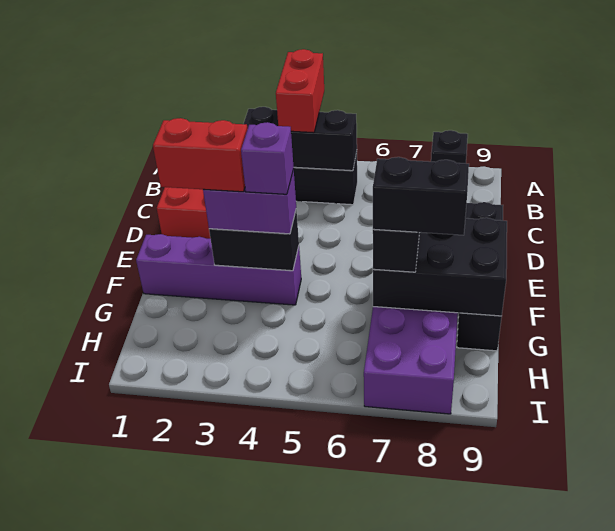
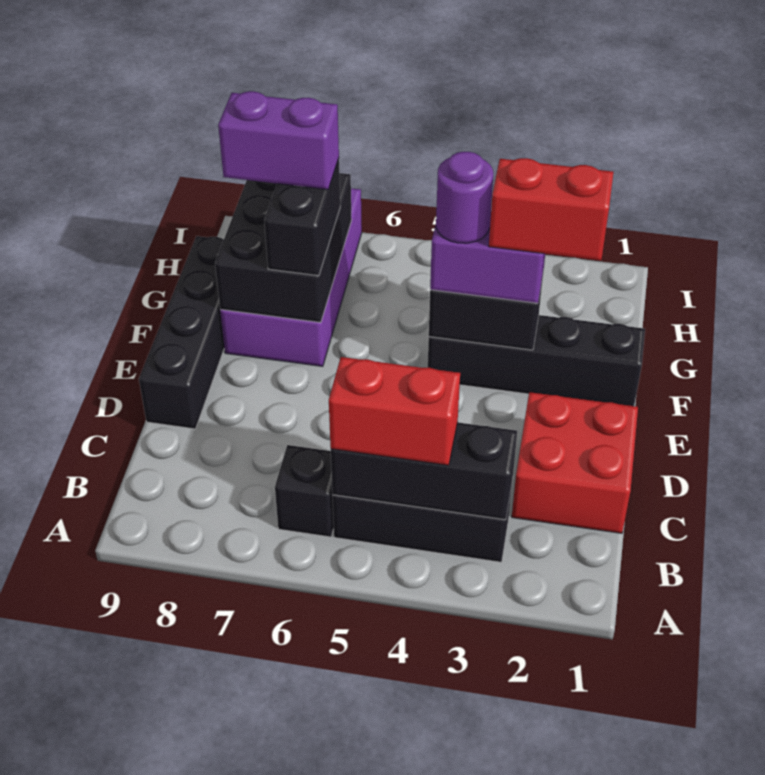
red 1x2 brick [276,49,324,133] -> red 1x2 brick turned to [329,357,460,465]
black 1x1 brick [431,130,468,163] -> black 1x1 brick moved to [275,445,334,537]
purple 1x4 brick [136,234,301,305] -> black 1x4 brick [428,315,645,406]
purple 1x1 brick [241,122,294,194] -> purple 1x1 round brick [436,152,493,243]
black 2x3 brick [373,218,507,316] -> black 2x3 brick turned to [215,173,352,322]
black 1x2 brick [373,157,469,235] -> purple 1x2 brick [218,91,339,190]

